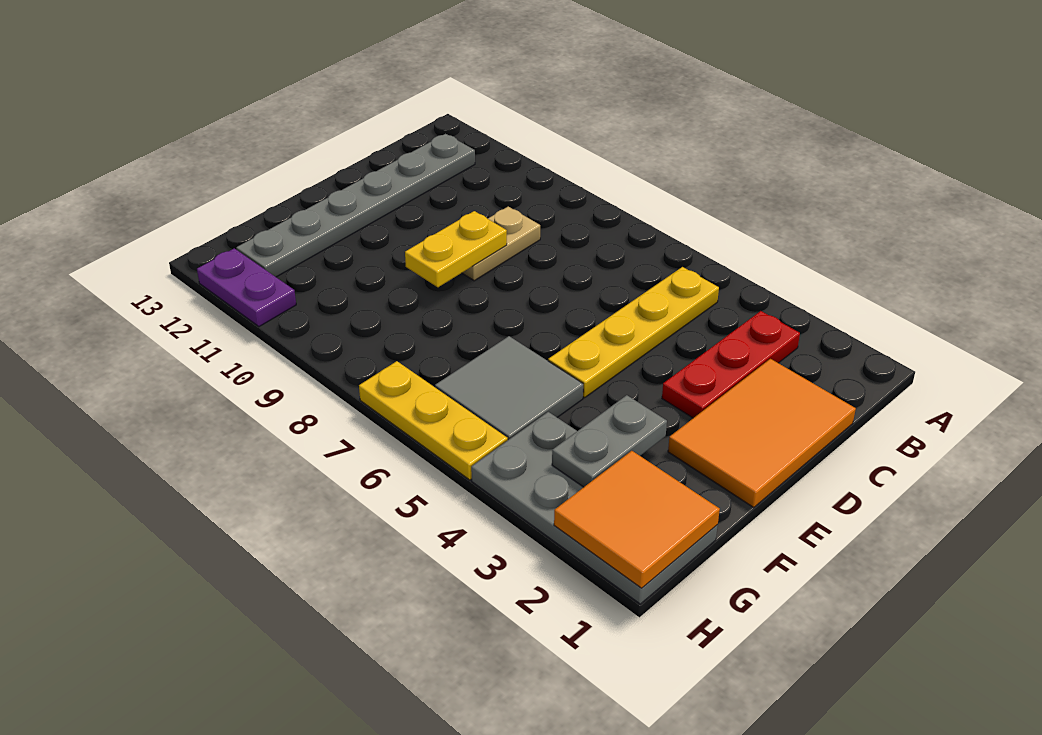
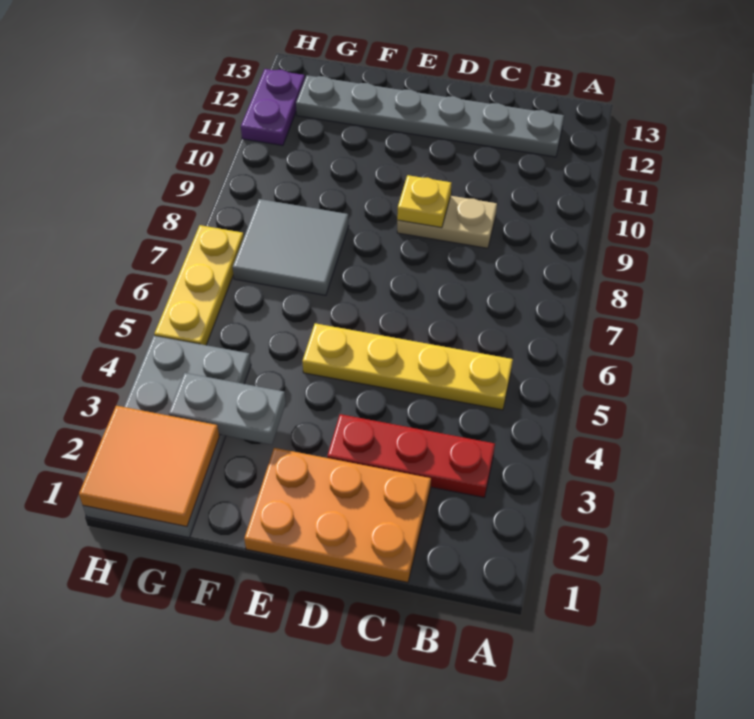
orange 2x3 tile [668,359,856,508] -> orange 2x3 plate [244,448,431,583]
yellow 1x2 plate [405,211,507,287] -> yellow 1x1 plate [397,175,451,228]
grey 2x2 tile [435,336,583,440] -> grey 2x2 tile moved to [233,199,349,295]

